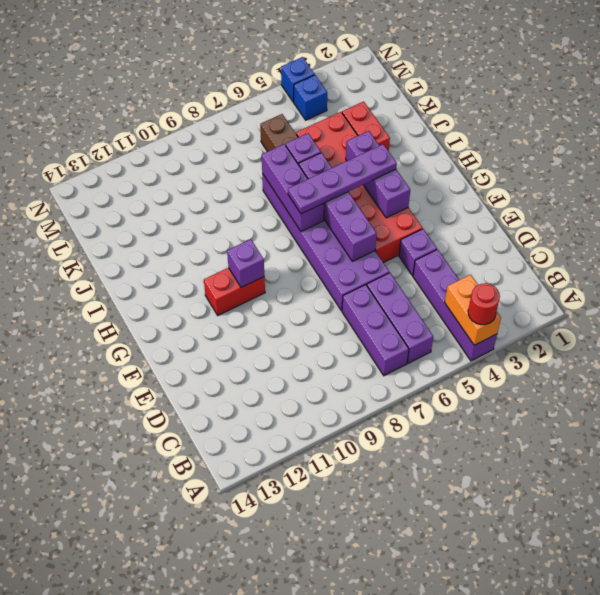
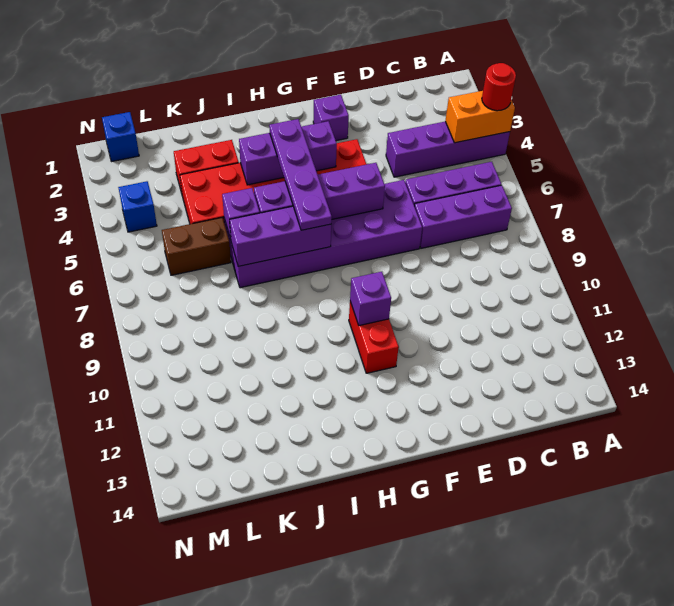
purple 1x1 brick [399,229,437,276] -> purple 1x1 brick moved to [313,95,349,141]
blue 1x1 brick [281,57,315,102] -> blue 1x1 brick moved to [102,112,139,162]

